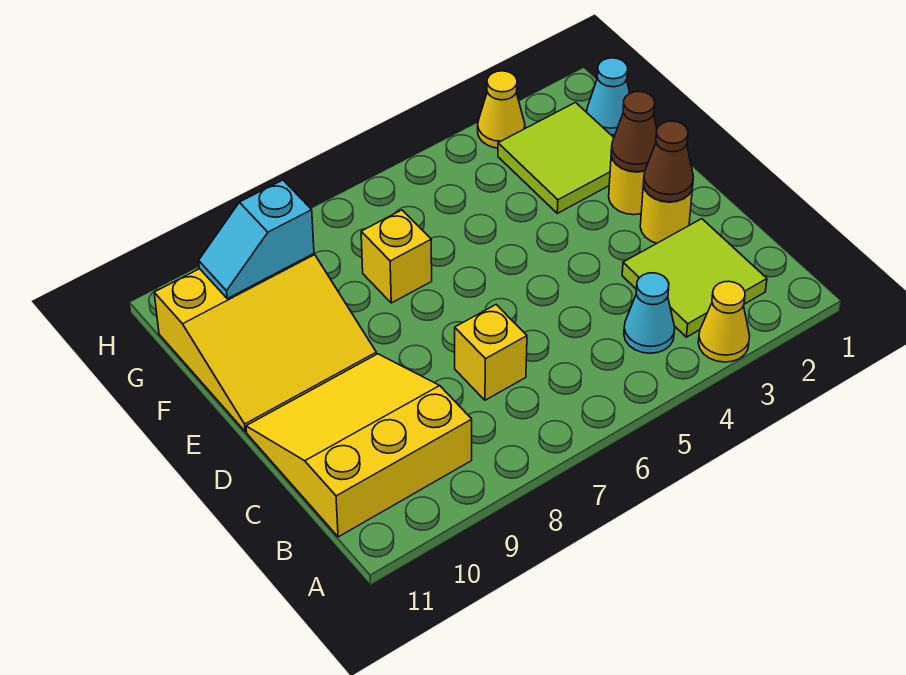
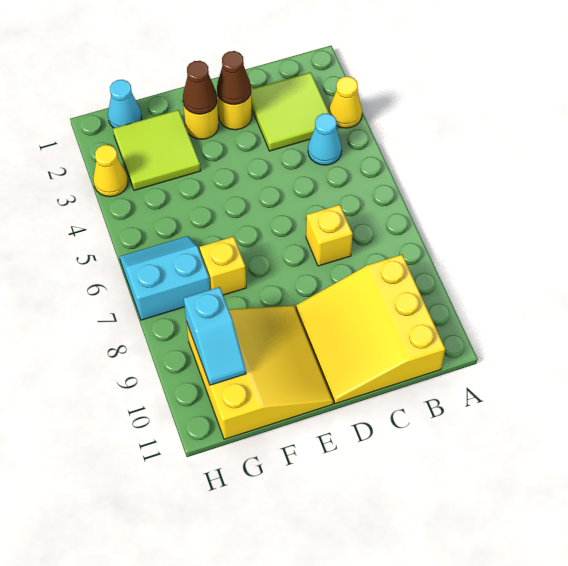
none -> cyan 2x2 slope [120,236,210,320]

